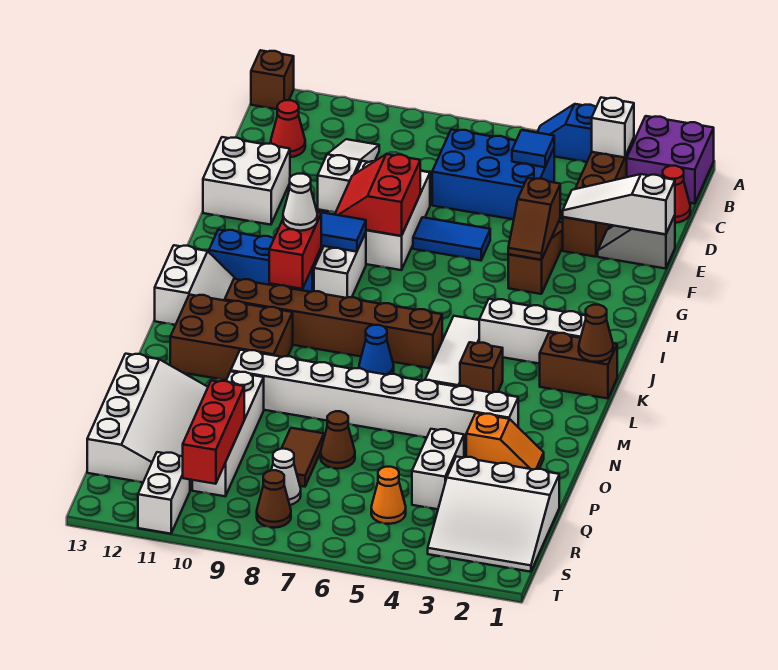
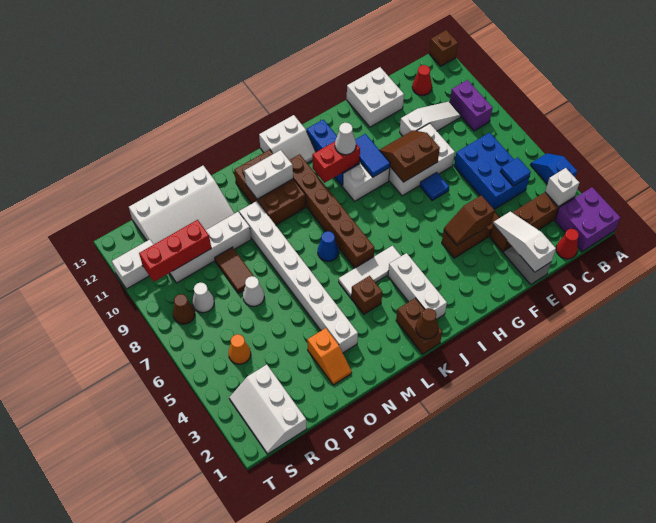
none -> purple 1x2 brick [450,80,493,131]
blue 1x2 tile [413,217,490,260] -> blue 1x1 tile [420,173,449,201]
red 2x2 slope [335,154,420,236] -> brown 2x2 slope [380,130,440,182]
white 1x2 brick [412,429,464,509] -> white 1x2 brick moved to [244,150,293,199]
brown 1x1 cone [321,411,355,469] -> white 1x1 cone [243,276,264,306]
brown 1x2 tile [281,428,324,487] -> brown 1x2 tile turned to [215,247,254,293]
white 3x3 slope [428,456,559,572] -> white 2x3 slope [229,365,307,454]

